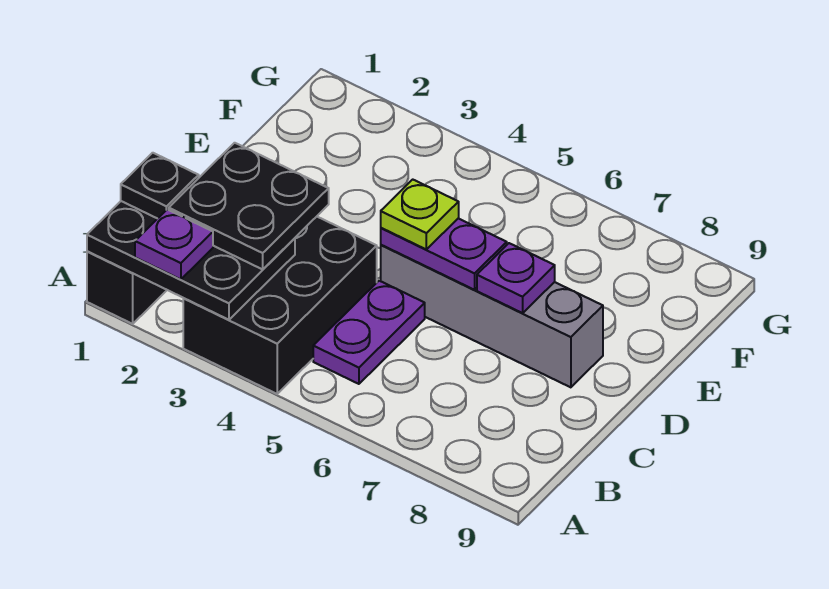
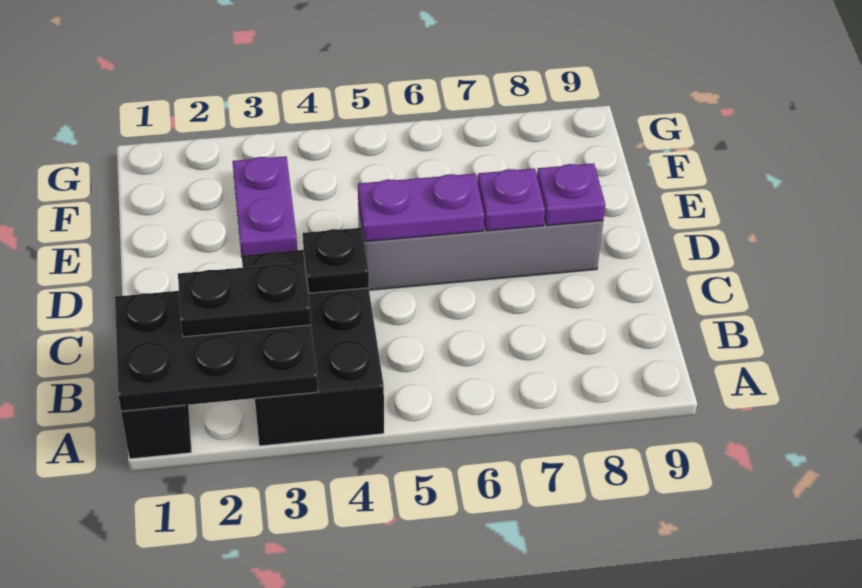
purple 1x1 plate [135,209,213,279] -> purple 1x1 plate moved to [537,163,605,226]
black 1x1 plate [121,153,199,219] -> black 1x1 plate moved to [303,228,369,293]
black 2x2 plate [169,143,329,269] -> black 1x2 plate [178,262,311,337]
purple 1x2 plate [313,281,425,384] -> purple 1x2 plate moved to [232,156,297,257]
lime 1x1 plate [381,180,459,249] -> none

